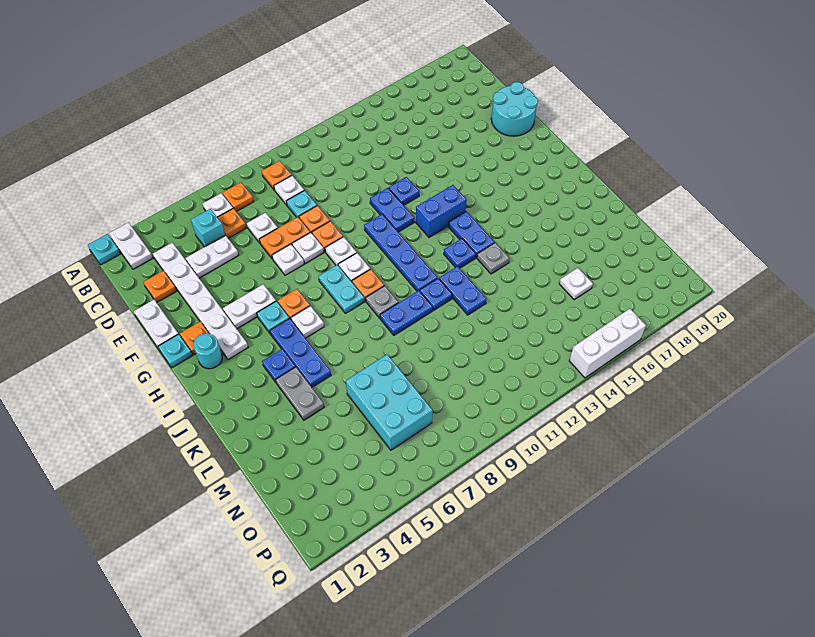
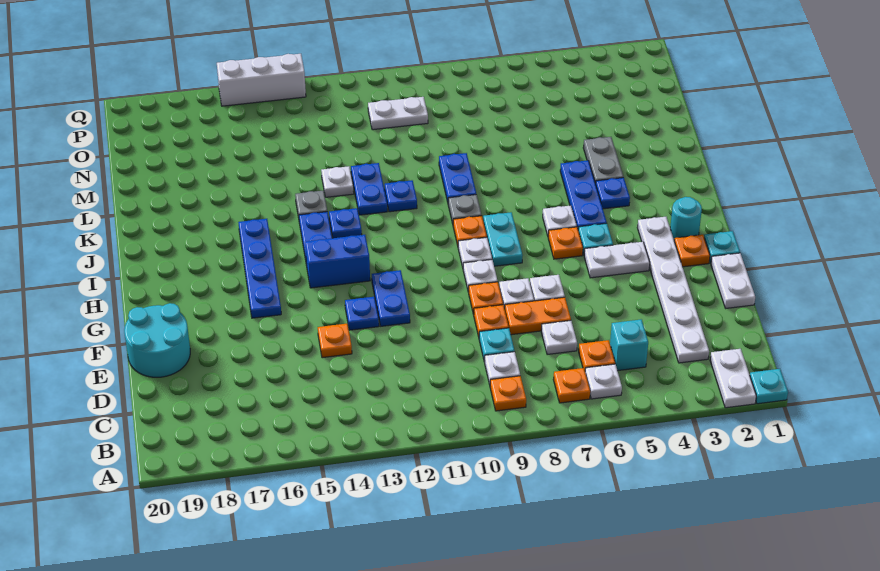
orange 1x1 plate [144,271,176,303] -> orange 1x1 plate moved to [318,324,352,358]
white 1x2 plate [186,235,238,278] -> white 1x2 plate moved to [368,97,428,130]
blue 1x4 plate [364,214,438,291] -> blue 1x4 plate moved to [238,219,281,318]
blue 1x2 plate [380,290,433,335] -> blue 1x2 plate turned to [439,153,476,202]
cyan 2x3 brick [346,354,433,450] -> none
white 1x1 plate [559,268,593,300] -> white 1x1 plate moved to [321,166,354,197]

